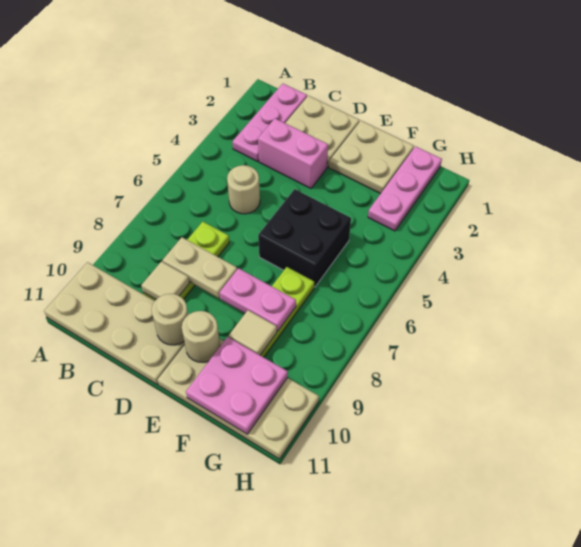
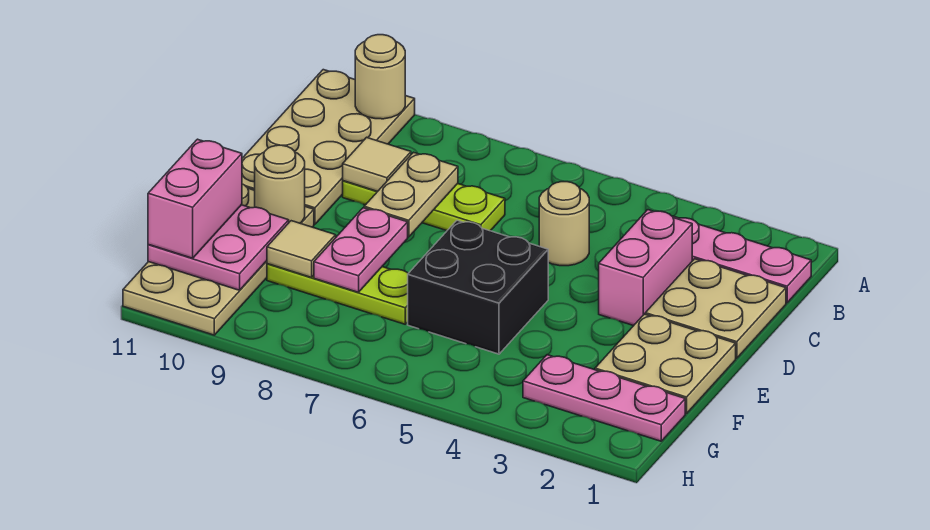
tan 1x1 round brick [152,294,188,345] -> tan 1x1 round brick moved to [355,35,405,119]
none -> pink 1x2 brick [148,139,242,258]

